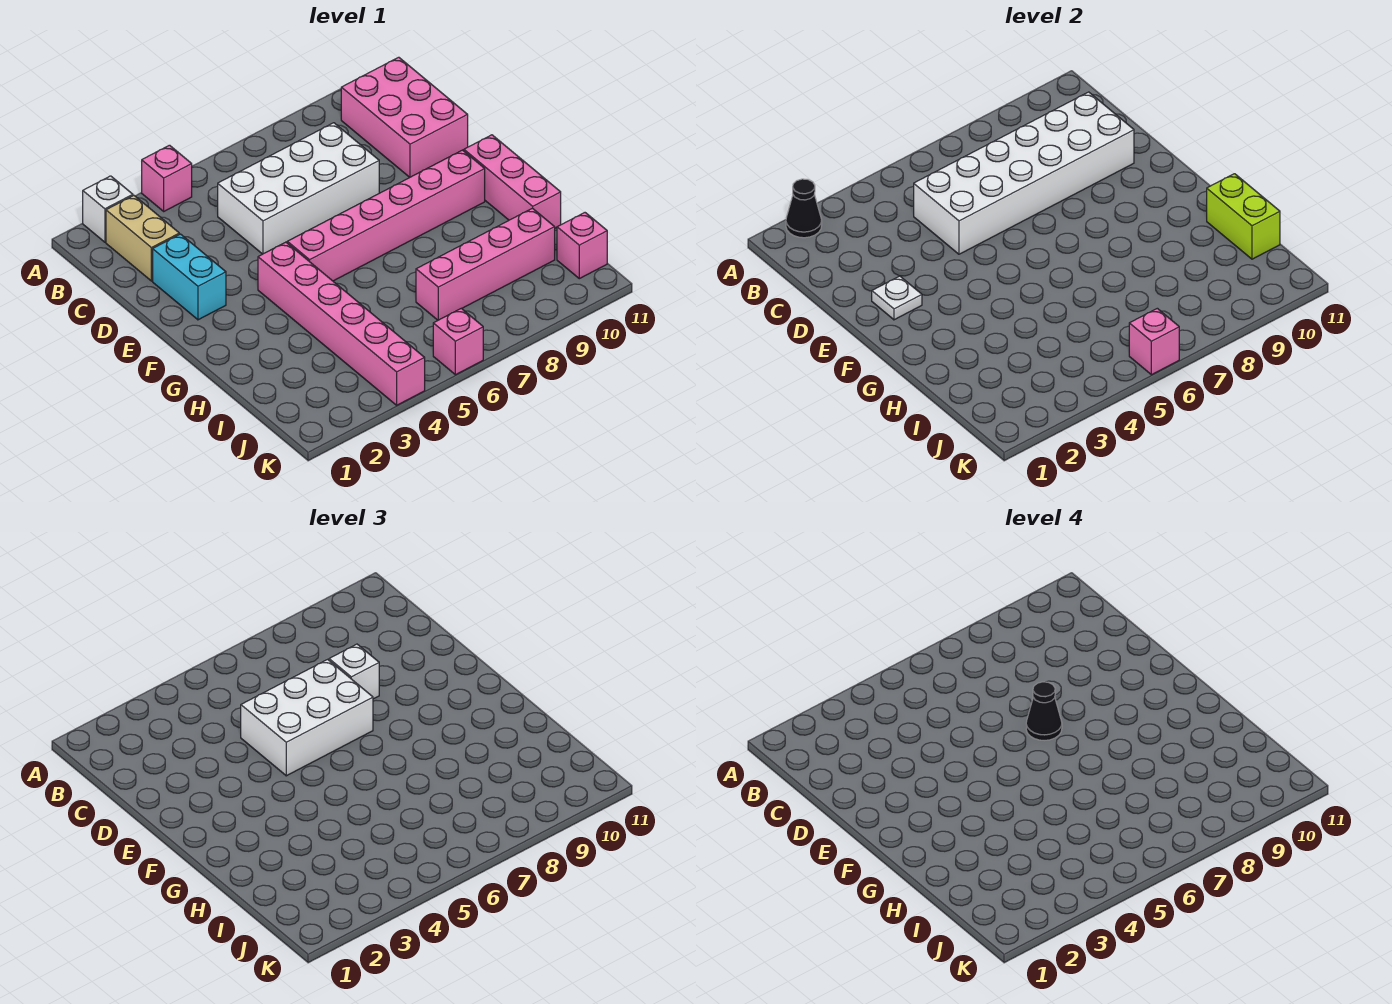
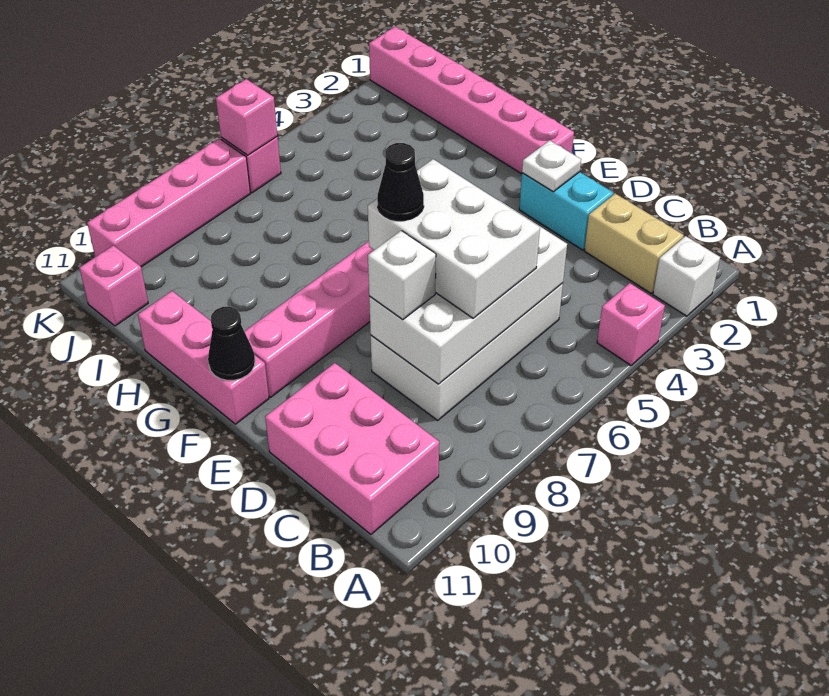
black 1x1 cone [786,179,822,238] -> black 1x1 cone moved to [208,307,255,380]
white 2x6 brick [914,92,1134,254] -> white 2x4 brick [369,200,567,384]
white 2x3 brick [241,659,373,776] -> white 2x3 brick turned to [368,159,540,318]
pink 1x6 brick [258,242,425,405] -> pink 1x6 brick moved to [369,27,574,174]
lime 1x2 brick [1207,174,1280,259] -> none
pink 1x4 brick [416,208,555,320] -> pink 1x4 brick moved to [87,138,250,267]

